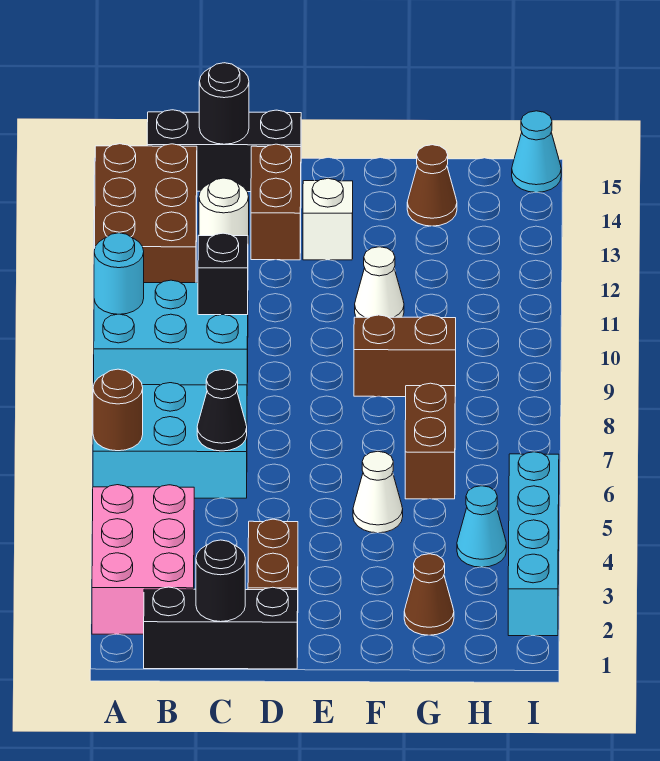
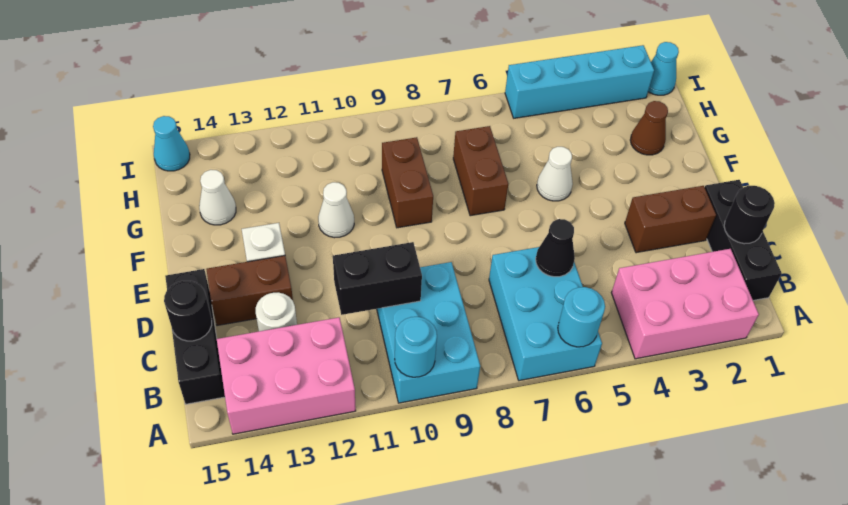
brown 1x1 round brick [93,369,143,451] -> cyan 1x1 round brick [558,287,605,347]
brown 2x3 brick [95,144,197,283] -> pink 2x3 brick [217,317,356,434]
black 1x1 brick [198,233,248,315] -> black 1x2 brick [333,242,422,315]
brown 1x2 brick [405,383,455,499] -> brown 1x2 brick turned to [453,126,508,216]
brown 1x1 cone [407,145,457,226] -> white 1x1 cone [199,170,236,225]
cyan 1x1 cone [457,486,506,567] -> cyan 1x1 cone moved to [648,42,679,95]

